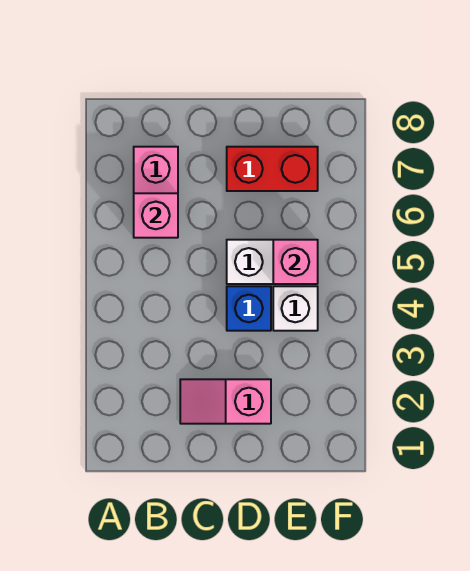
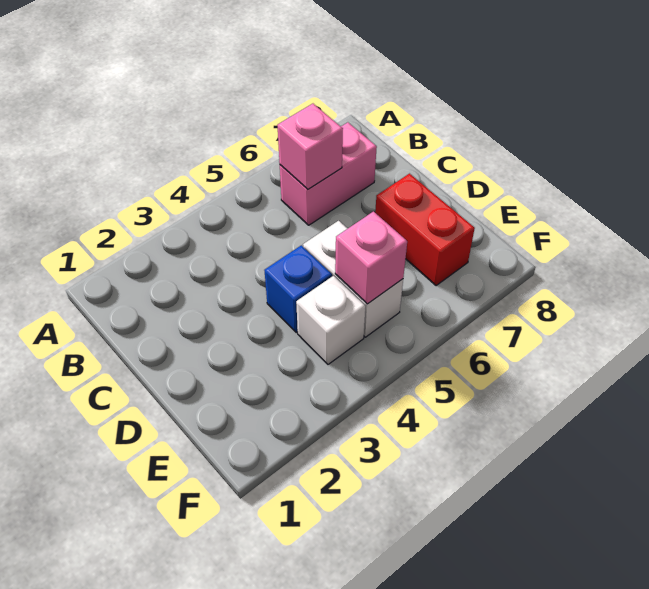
pink 1x2 slope [180,379,271,424] -> none

